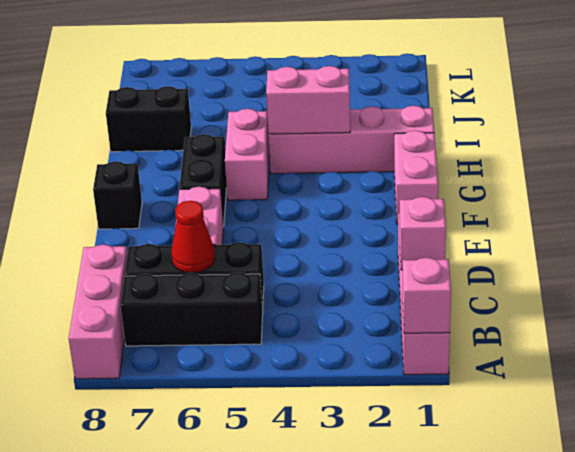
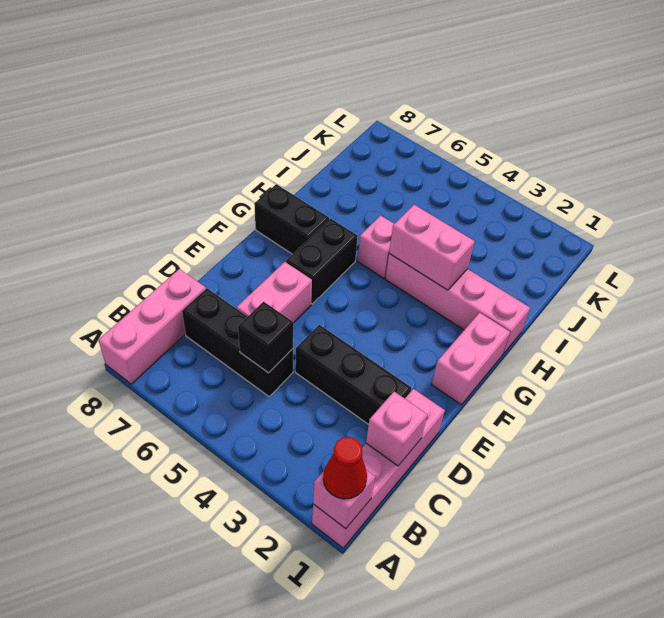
black 1x3 brick [121,272,263,346] -> black 1x3 brick moved to [295,325,412,425]
red 1x1 cone [171,201,215,273] -> red 1x1 cone moved to [323,437,367,499]
black 1x1 brick [93,161,142,229] -> black 1x1 brick moved to [238,302,293,373]
pink 1x2 brick [225,109,269,200] -> pink 1x1 brick [358,215,394,278]
black 1x2 brick [106,86,191,152] -> black 1x2 brick moved to [254,184,329,254]

